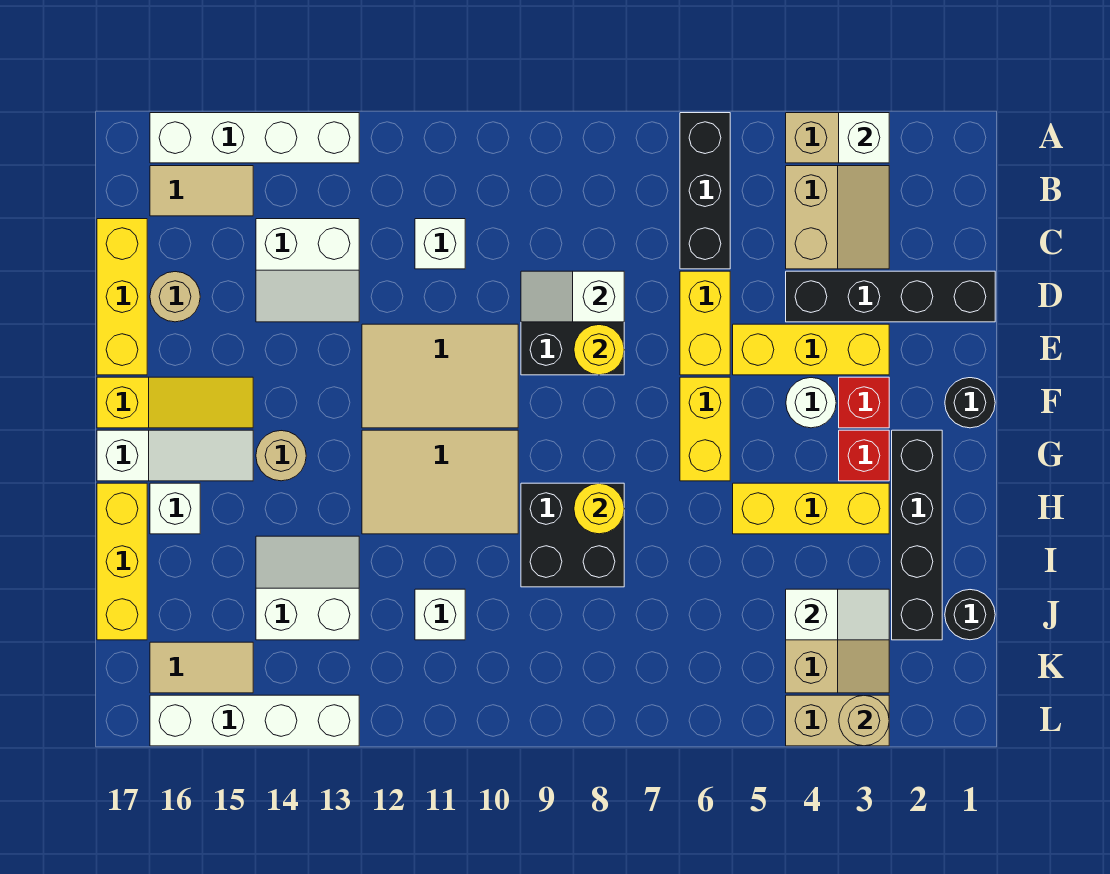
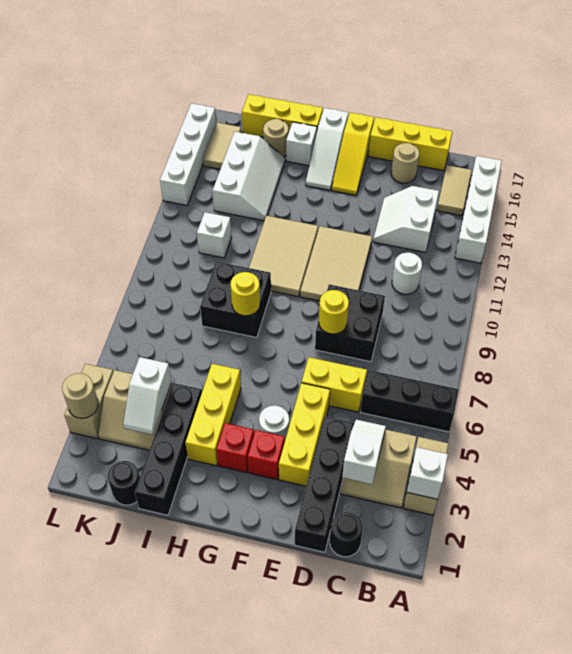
white 1x1 brick [415,219,465,269] -> white 1x1 round brick [392,253,422,294]
white 1x2 slope [521,271,624,322] -> white 1x2 slope moved to [342,420,386,485]
black 1x1 round brick [945,378,995,428] -> black 1x1 round brick moved to [330,512,363,557]
yellow 1x2 brick [680,377,730,481] -> none
black 1x4 brick [892,430,942,640] -> black 1x4 brick turned to [135,383,202,515]
tan 1x1 round brick [256,431,306,481] -> tan 1x1 round brick moved to [263,119,289,157]
white 2x2 slope [256,536,359,640] -> white 2x3 slope [213,132,285,221]

